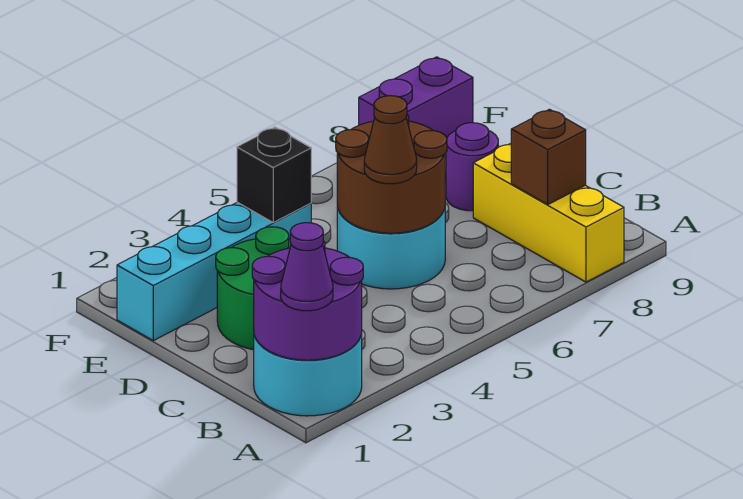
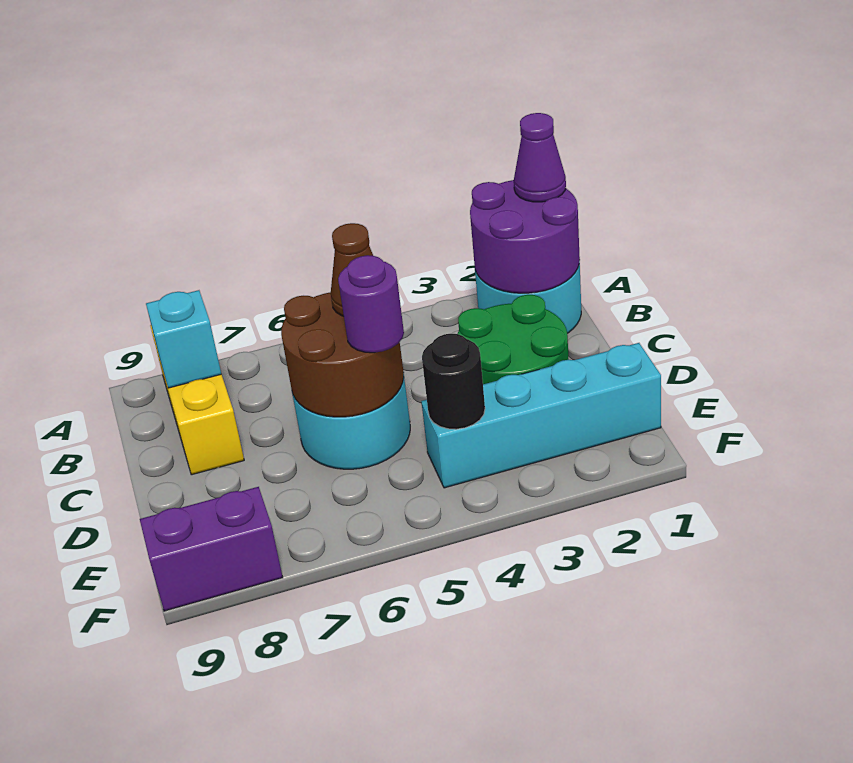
brown 1x1 brick [511,109,586,205] -> cyan 1x1 brick [146,290,221,388]
purple 1x1 round brick [446,123,498,211] -> purple 1x1 round brick moved to [338,255,404,353]
black 1x1 brick [237,127,311,222] -> black 1x1 round brick [422,334,485,429]

